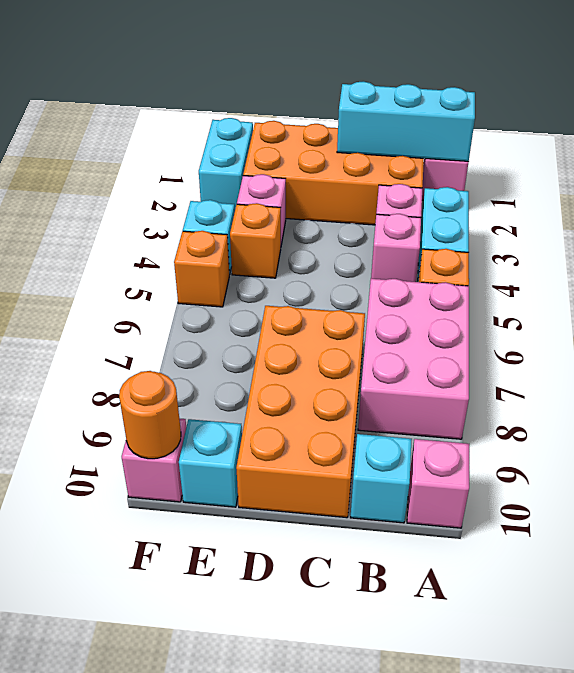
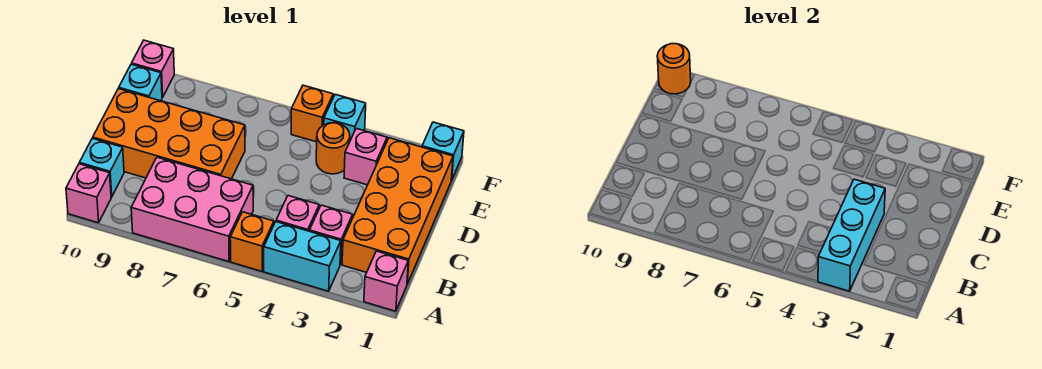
cyan 1x3 brick [337,81,475,161] -> cyan 1x3 brick moved to [818,179,885,291]
orange 1x1 brick [230,203,281,278] -> orange 1x1 round brick [316,123,350,174]
cyan 1x2 brick [199,118,253,209] -> cyan 1x1 brick [422,122,464,180]

